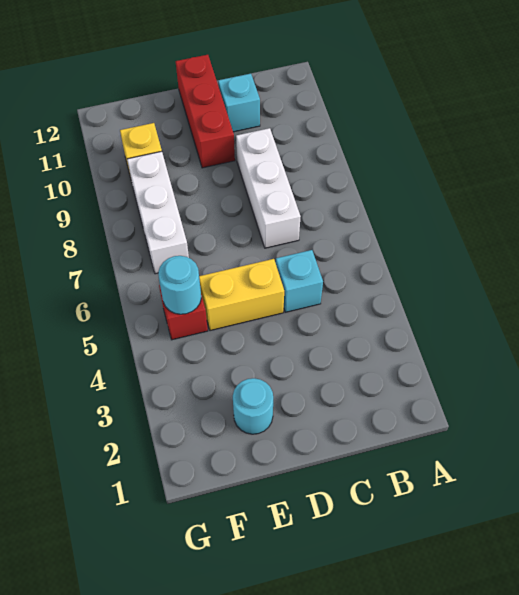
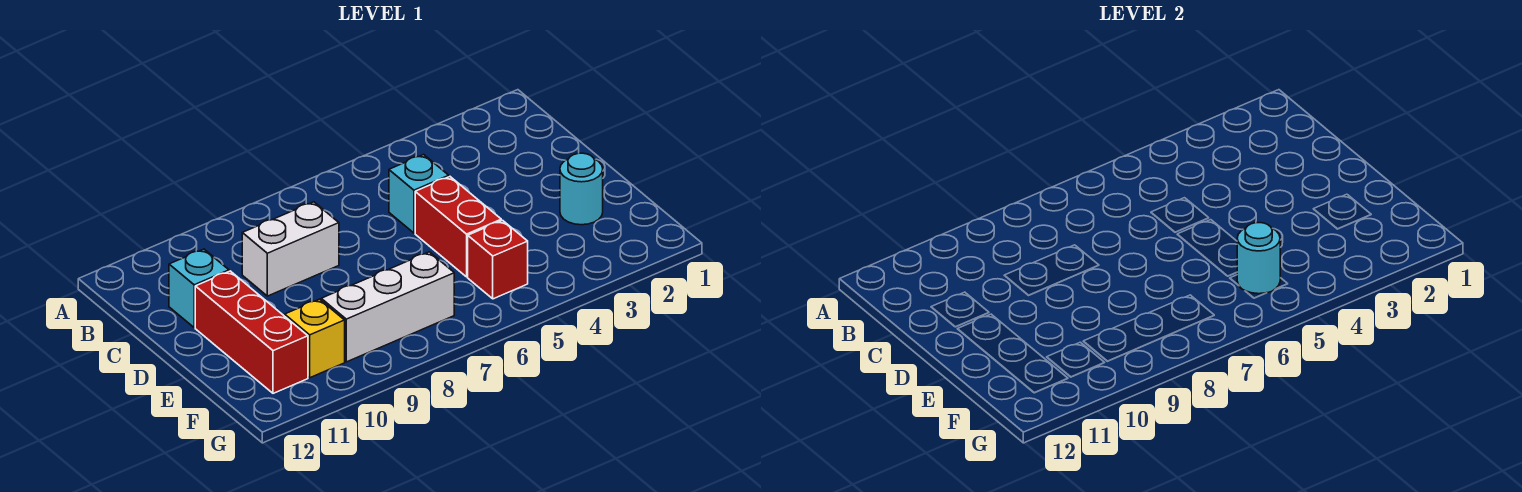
white 1x3 brick [236,128,301,248] -> white 1x2 brick [242,202,339,296]
yellow 1x2 brick [199,259,284,330] -> red 1x2 brick [415,177,501,277]
red 1x3 brick [176,55,235,168] -> red 1x3 brick turned to [195,271,308,393]

